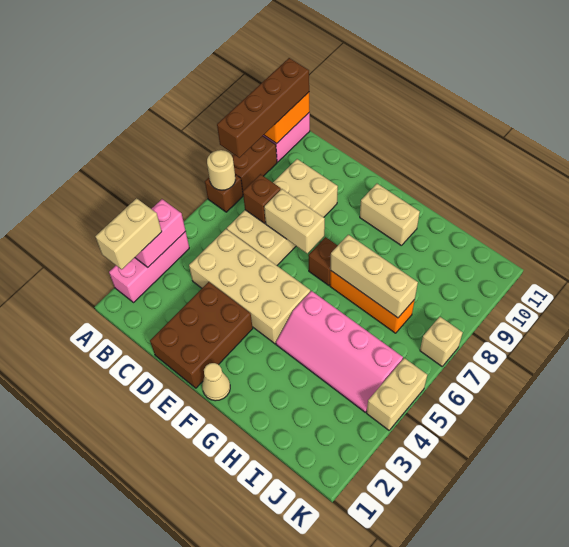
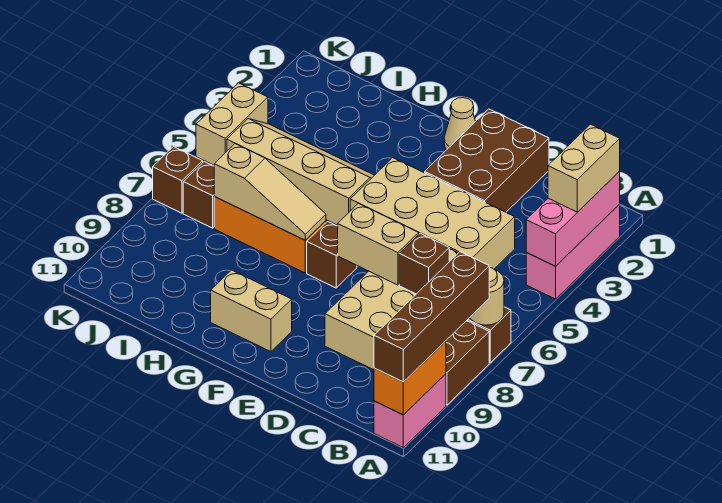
pink 1x2 brick [135,199,185,267] -> pink 1x3 brick [526,171,620,266]
pink 2x4 slope [276,291,403,412] -> tan 2x4 slope [227,119,374,225]
tan 1x3 brick [330,235,418,318] -> tan 1x3 slope [214,144,326,240]
none -> brown 1x1 brick [183,162,214,228]
tan 1x1 brick [420,317,463,366] -> brown 1x1 brick [153,147,203,213]

